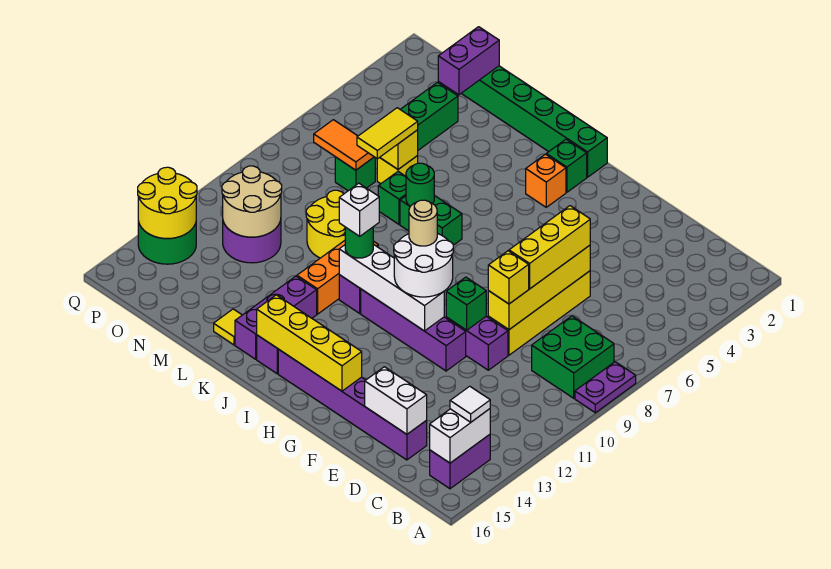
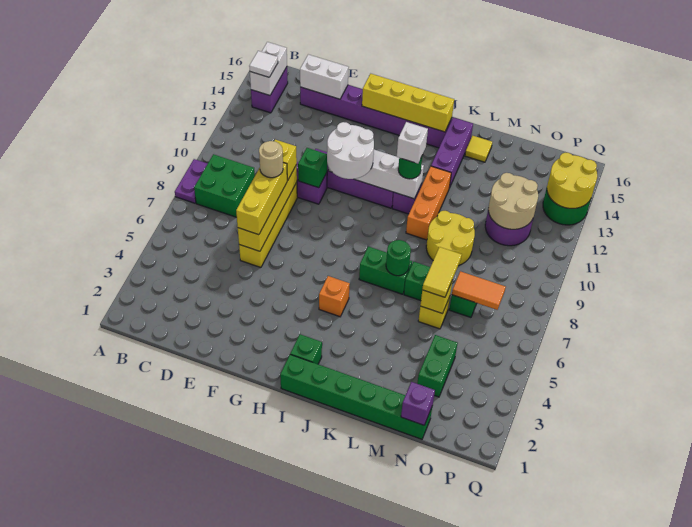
tan 1x1 round brick [409,200,437,246] -> tan 1x1 round brick moved to [259,141,283,178]
orange 1x1 brick [526,154,566,207] -> orange 1x1 brick moved to [319,276,350,317]
purple 1x2 brick [438,27,499,95] -> purple 1x1 brick [401,382,435,425]

